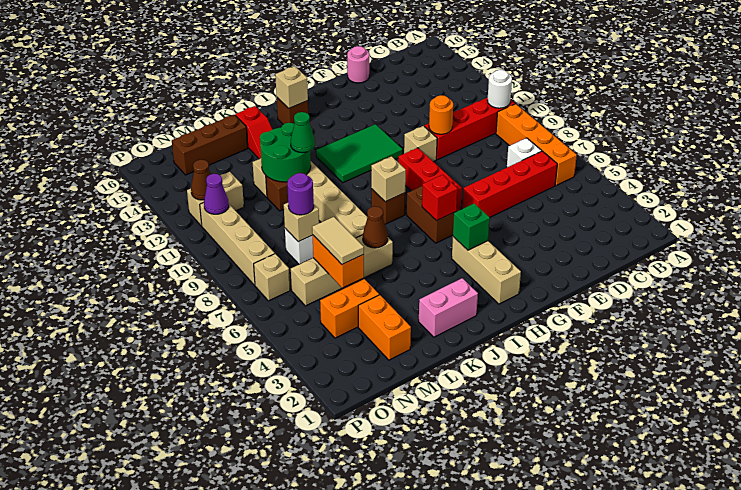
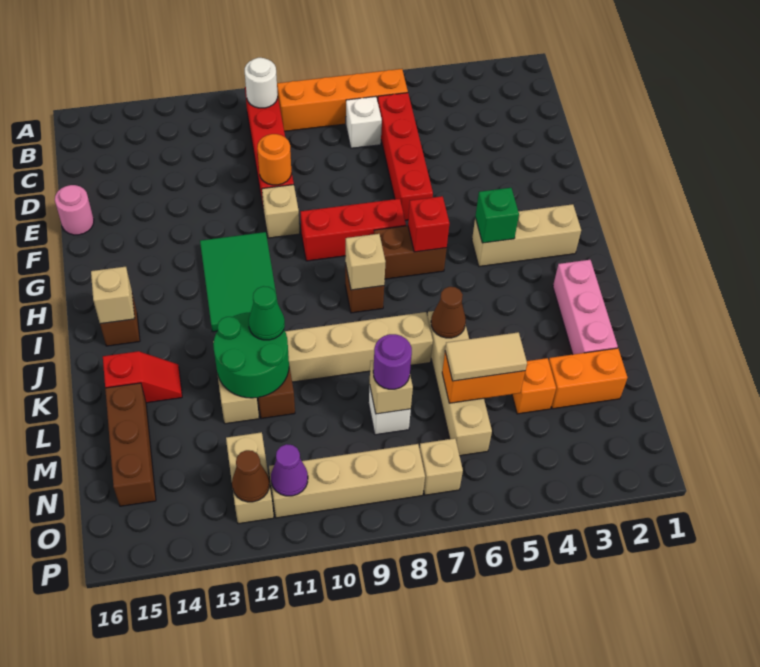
pink 1x2 brick [419,278,478,337] -> pink 1x3 brick [553,260,618,354]
orange 1x2 brick [320,279,379,338] -> orange 1x1 brick [512,358,556,414]

